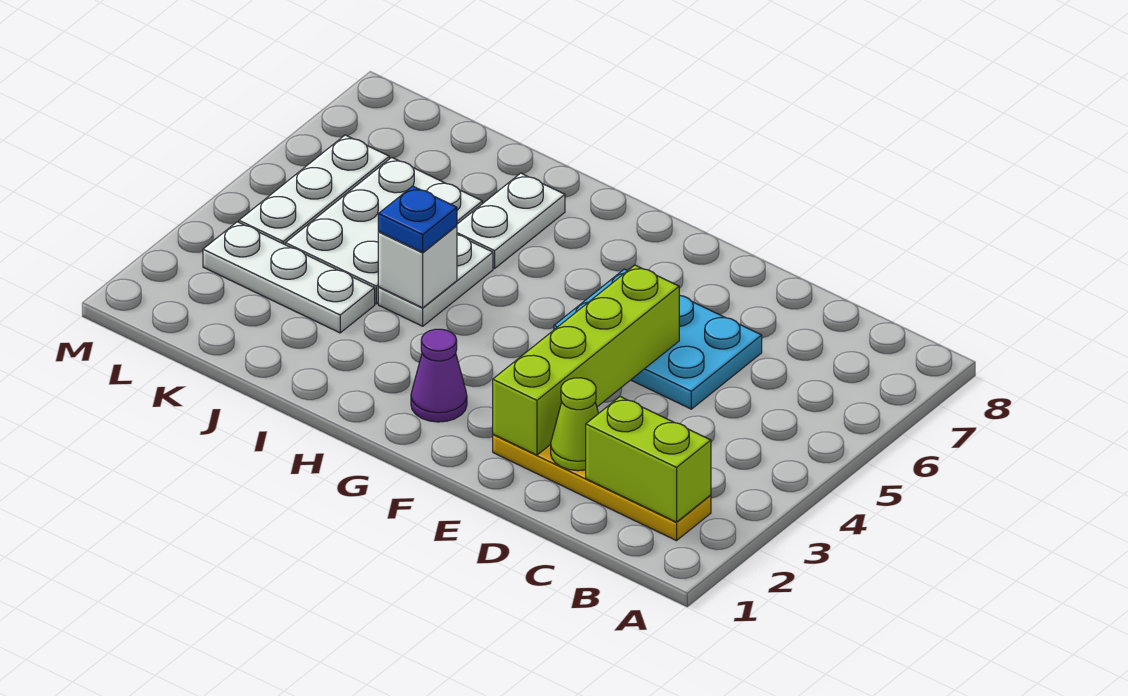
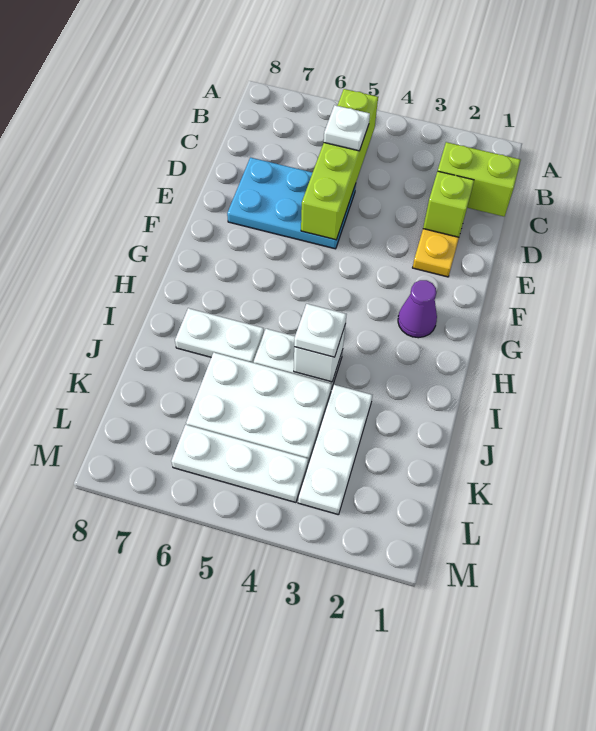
lime 1x2 brick [586,397,711,522] -> lime 1x2 brick turned to [438,142,521,217]
none -> white 1x1 plate [324,105,370,151]
lime 1x1 cone [551,378,599,471] -> lime 1x1 brick [423,171,474,237]
cyan 2x3 plate [554,269,762,409] -> cyan 2x3 plate turned to [227,158,356,249]
lime 1x4 brick [493,265,679,455] -> lime 1x4 brick turned to [301,89,378,240]
blue 1x1 plate [378,186,457,252] -> white 1x1 plate [294,304,347,357]

